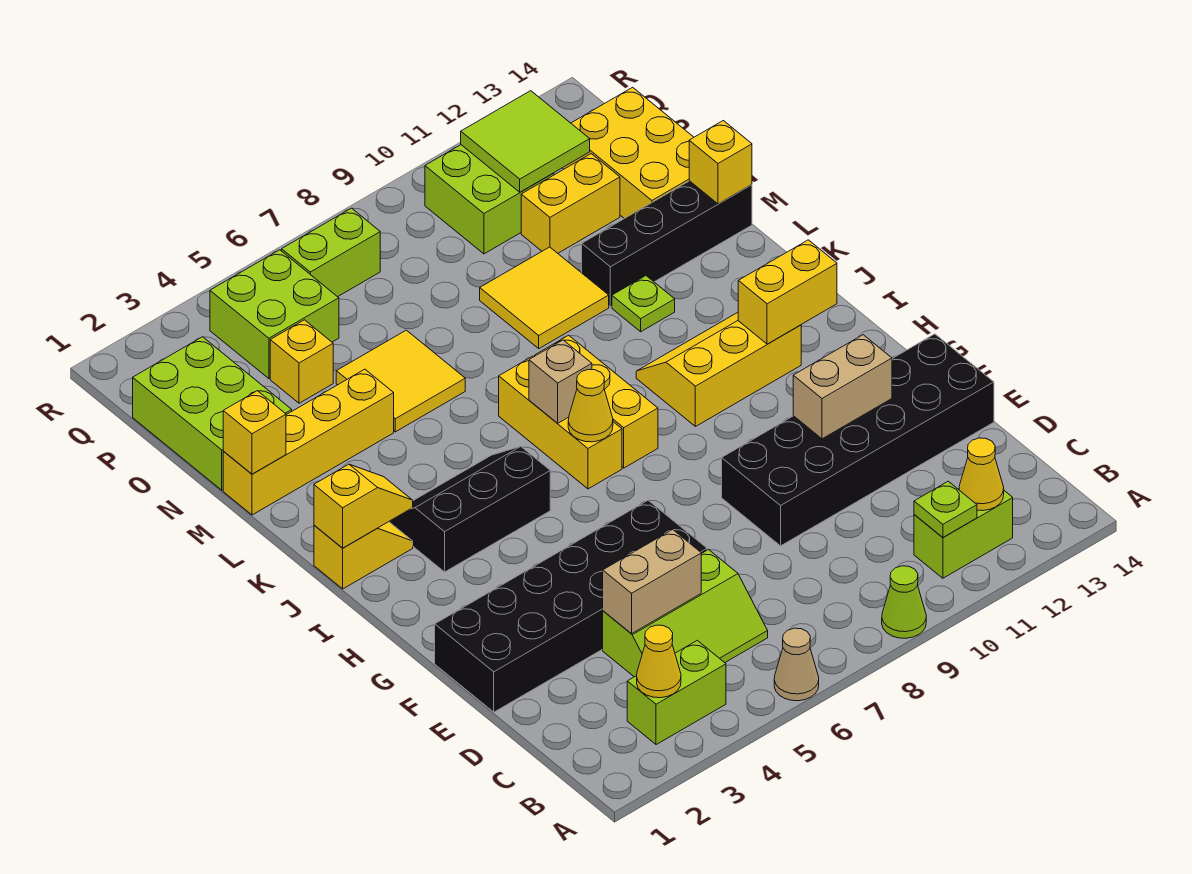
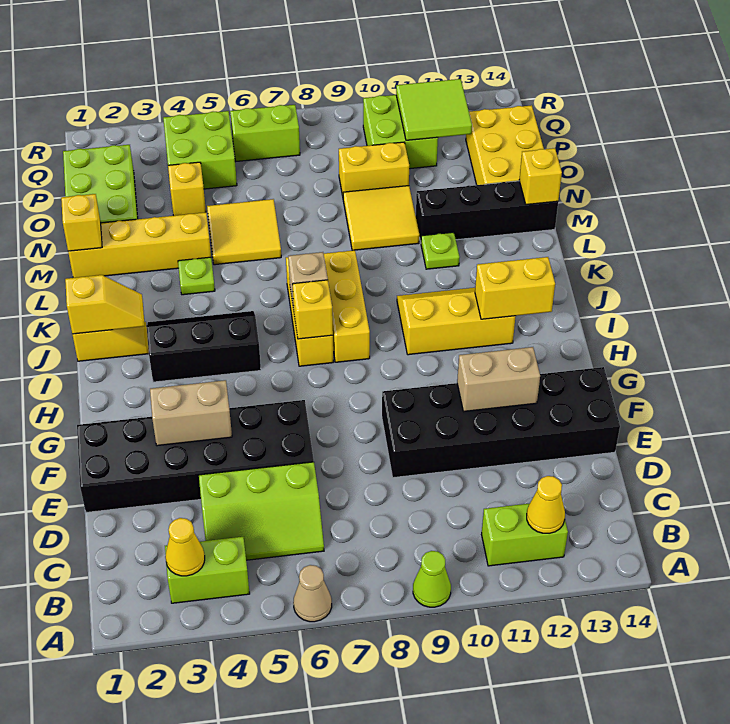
lime 1x1 plate [914,481,977,537] -> lime 1x1 plate moved to [178,257,215,295]
tan 1x2 brick [603,530,701,634] -> tan 1x2 brick moved to [150,380,232,446]
yellow 1x1 cone [568,369,613,442] -> yellow 1x1 brick [292,280,333,339]
yellow 1x2 brick [521,154,620,253] -> yellow 1x2 brick moved to [339,142,409,196]

